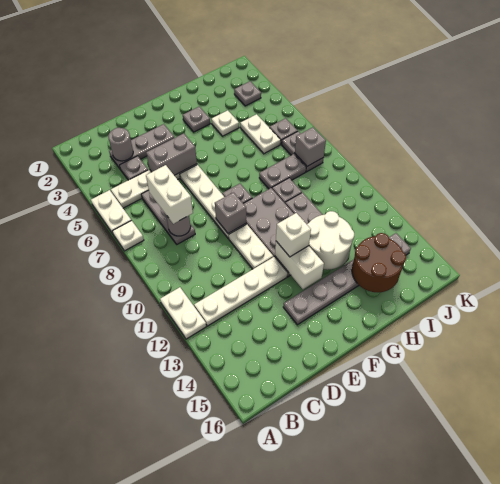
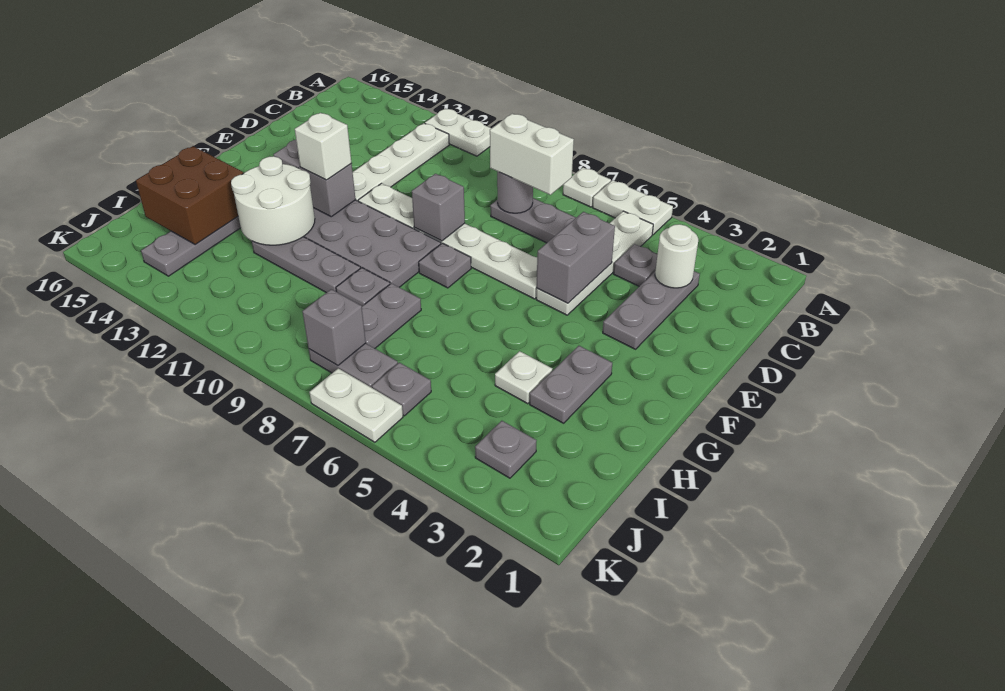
grey 1x1 round brick [108,128,133,161] -> white 1x1 round brick [655,224,698,288]
white 1x2 brick [275,241,324,289] -> grey 1x2 brick [273,140,356,217]
grey 1x1 plate [183,107,210,132] -> grey 1x2 plate [530,346,612,423]
brown 2x2 round brick [352,233,406,292] -> brown 2x2 brick [136,146,243,245]
white 1x2 plate [240,114,280,154] -> white 1x2 plate moved to [309,368,403,442]

